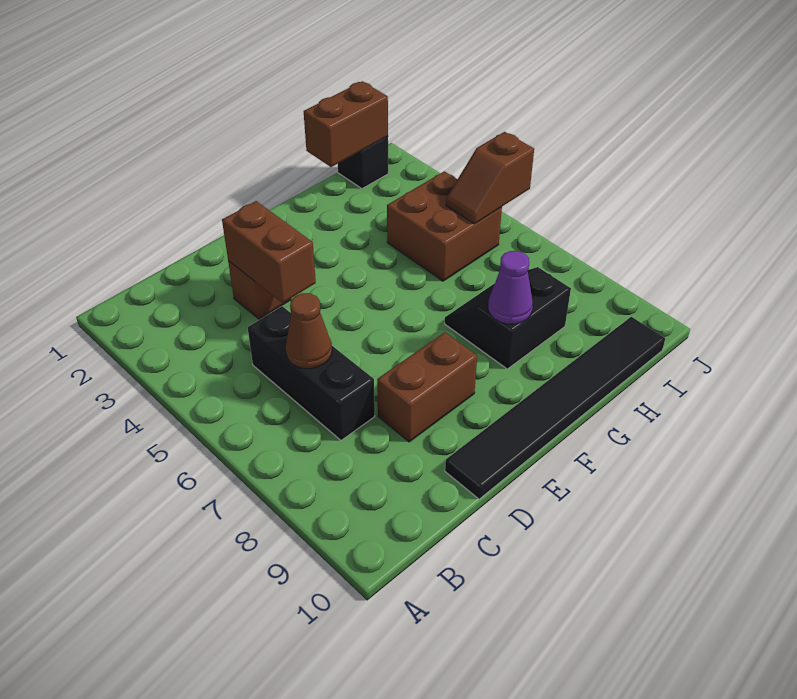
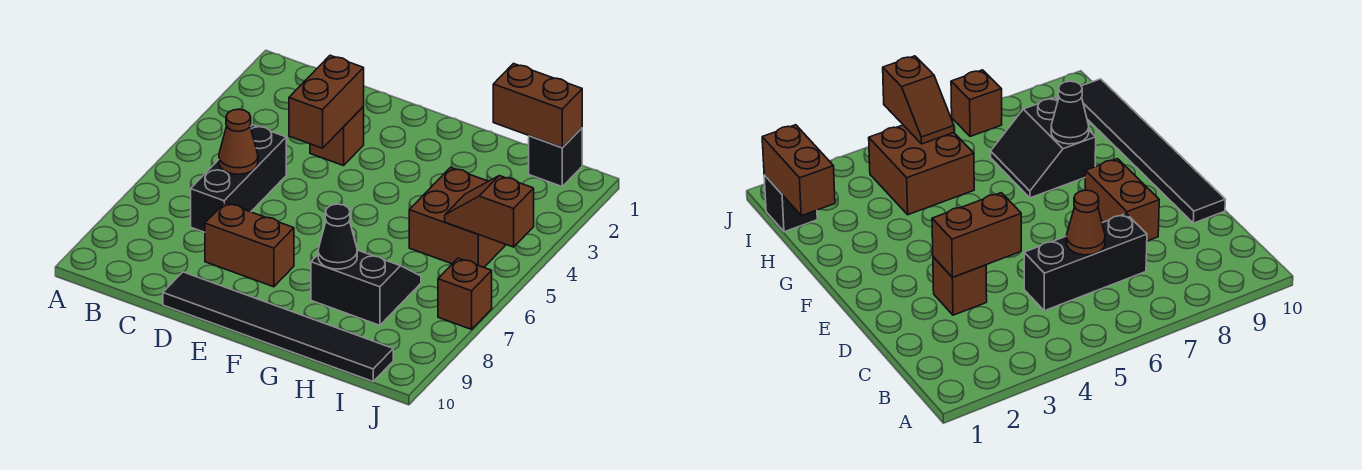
purple 1x1 cone [488,251,533,324] -> black 1x1 cone [318,204,357,269]
none -> brown 1x1 brick [438,258,492,329]

